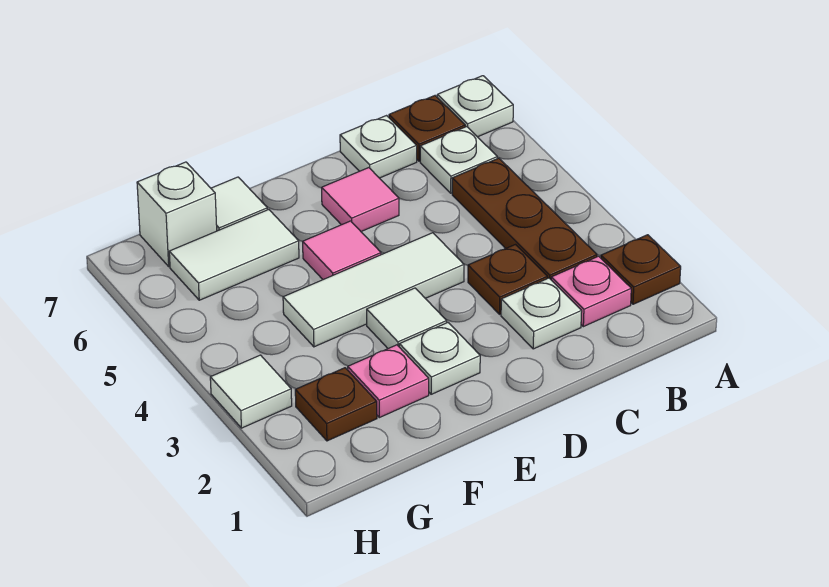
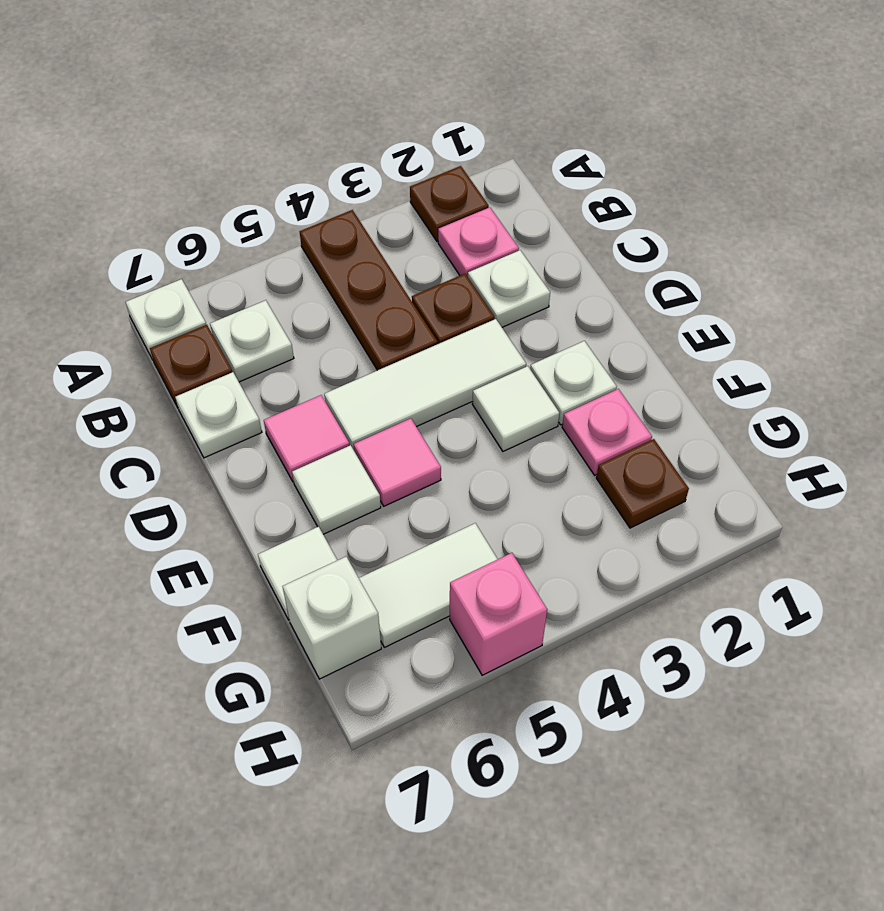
brown 1x3 plate [452,158,597,279] -> brown 1x3 plate turned to [300,210,438,370]
white 1x3 tile [283,233,464,347] -> white 1x3 tile turned to [324,319,526,450]
white 1x2 tile [169,210,299,300] -> white 1x2 tile turned to [359,523,498,647]
white 1x1 tile [210,355,292,428] -> white 1x1 tile moved to [292,445,381,534]
none -> pink 1x1 brick [450,553,547,675]

